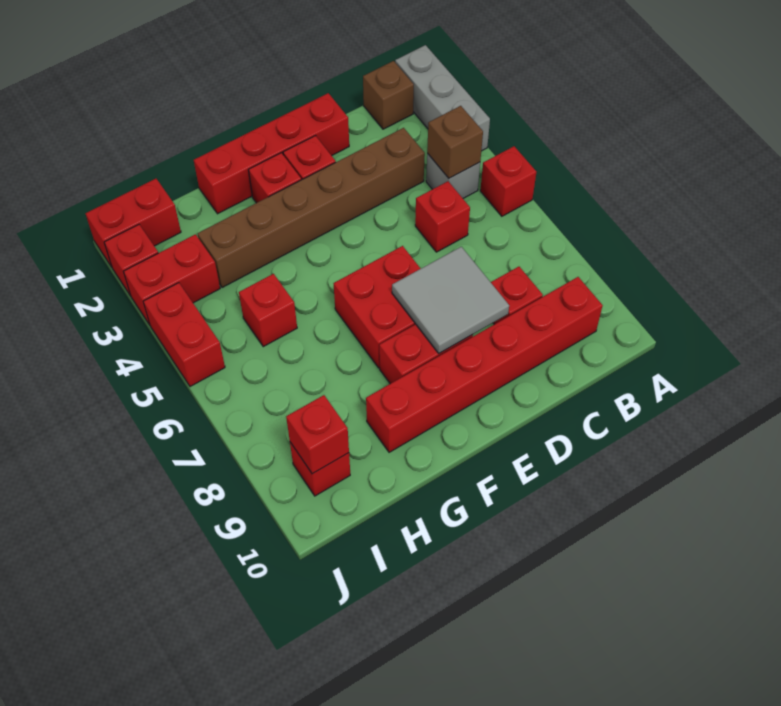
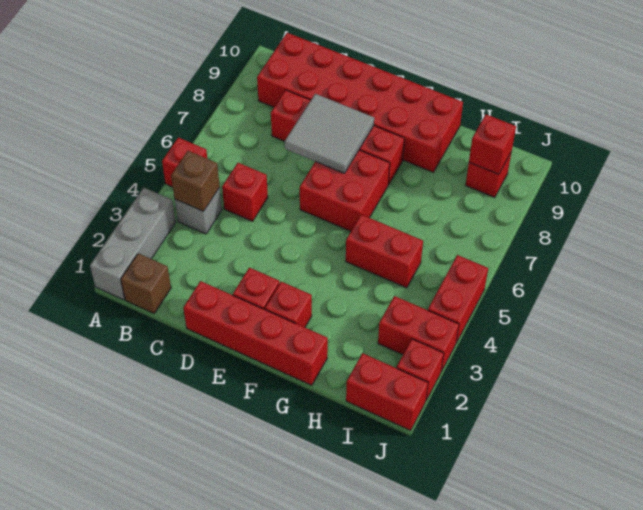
red 1x6 brick [366,277,603,452] -> red 2x6 brick [257,33,463,172]
brown 1x6 brick [197,128,425,288] -> none
red 1x1 brick [239,274,297,347] -> red 1x2 brick [346,215,423,288]

